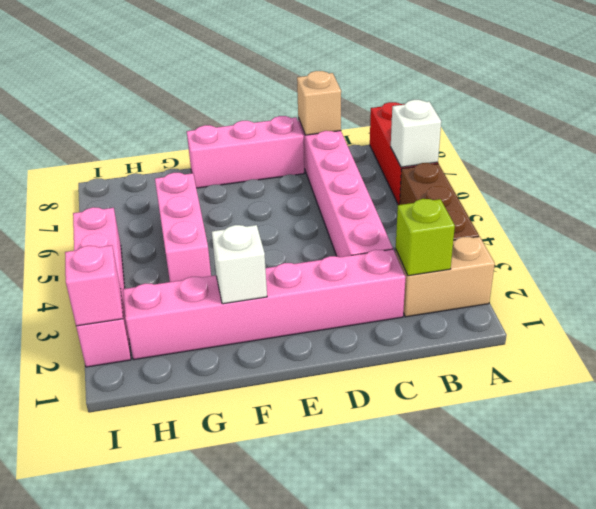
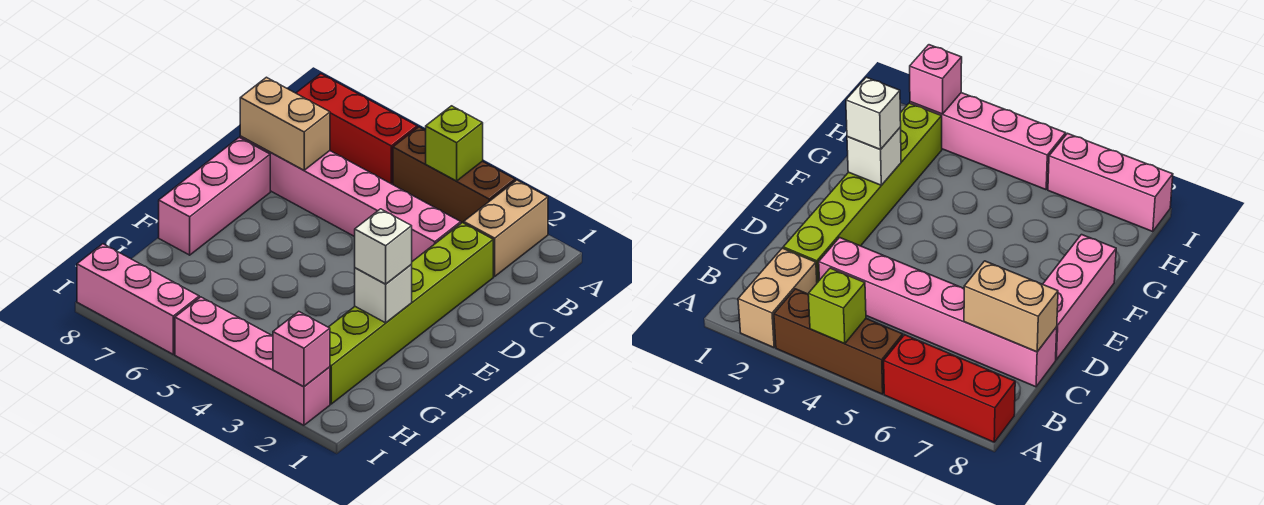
white 1x1 brick [391,100,441,167] -> white 1x1 brick moved to [355,209,412,284]
lime 1x1 brick [396,199,455,276] -> lime 1x1 brick moved to [426,106,483,181]
pink 1x6 brick [123,249,406,360] -> lime 1x6 brick [329,223,493,404]
tan 1x1 brick [297,71,341,135] -> tan 1x2 brick [240,77,330,170]
pink 1x3 brick [155,173,211,282] -> pink 1x3 brick moved to [77,244,199,354]

